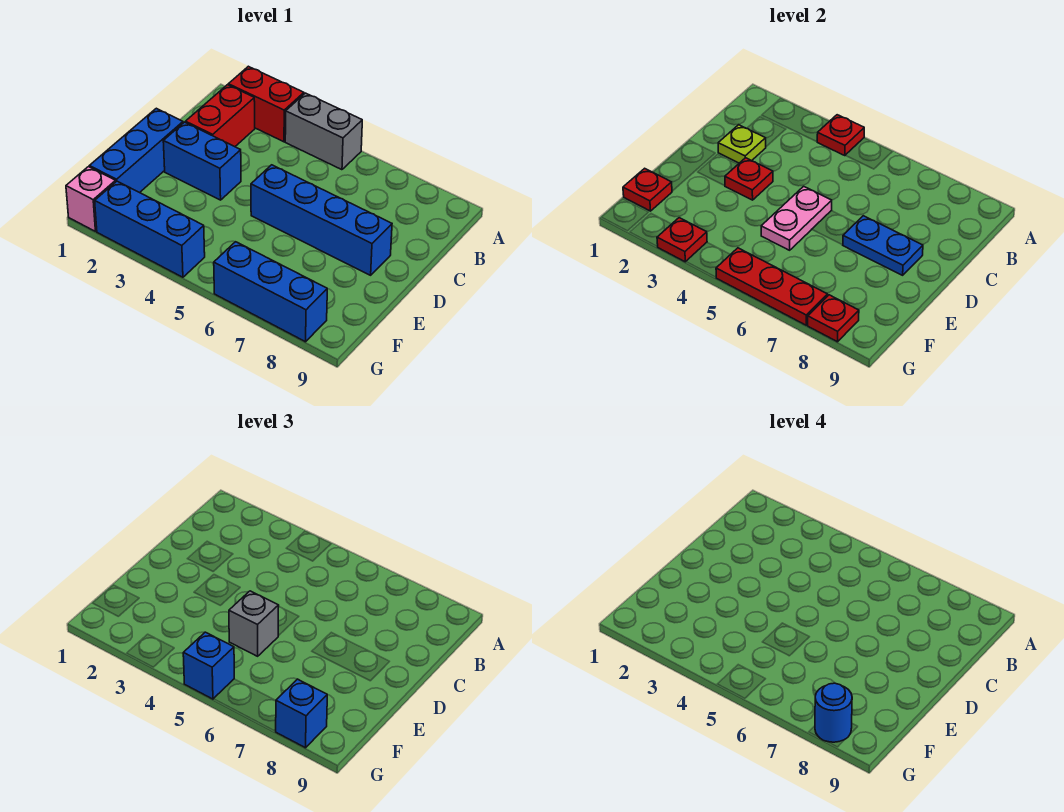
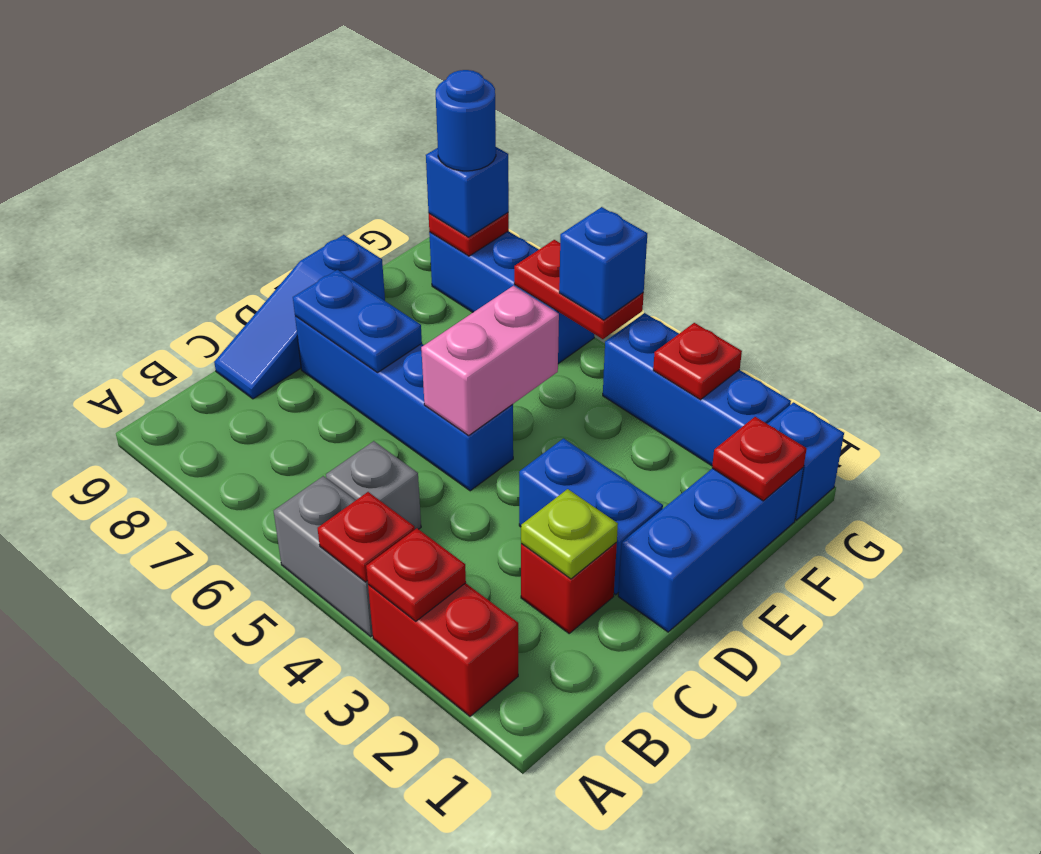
red 1x2 brick [186,85,255,147] -> red 1x1 brick [521,543,617,633]
none -> blue 1x3 slope [214,235,385,399]
red 1x1 plate [725,158,773,200] -> red 1x1 plate moved to [366,528,466,621]
pink 1x2 plate [761,186,832,250] -> pink 1x2 brick [421,286,559,436]
grey 1x1 brick [229,591,279,656] -> grey 1x1 brick moved to [326,441,421,529]
pink 1x1 brick [66,167,116,231] -> blue 1x1 brick [767,402,844,520]
red 1x3 plate [716,248,828,325] -> red 1x2 plate [514,240,644,339]

